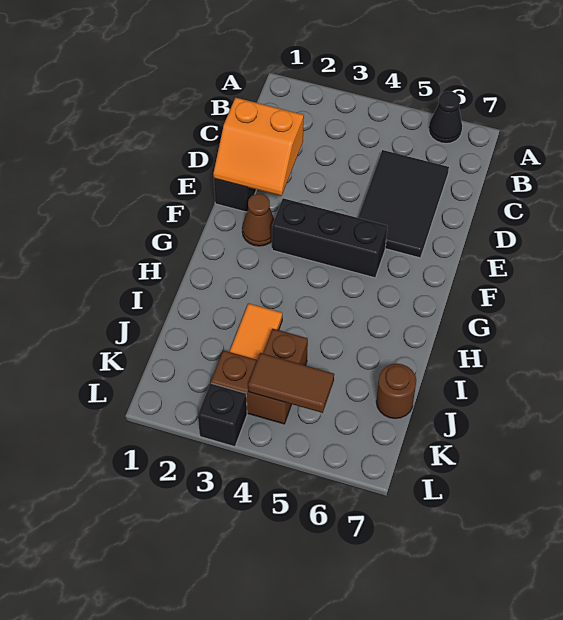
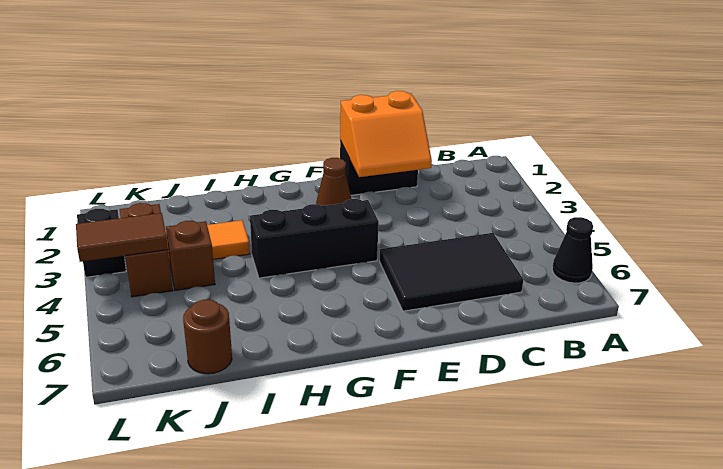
orange 2x2 slope [213,98,304,196] -> orange 2x2 slope turned to [340,91,432,177]
black 1x3 brick [272,198,387,278] -> black 1x3 brick turned to [250,199,379,278]
brown 1x2 tile [248,353,334,413] -> brown 1x2 tile turned to [76,213,168,262]

